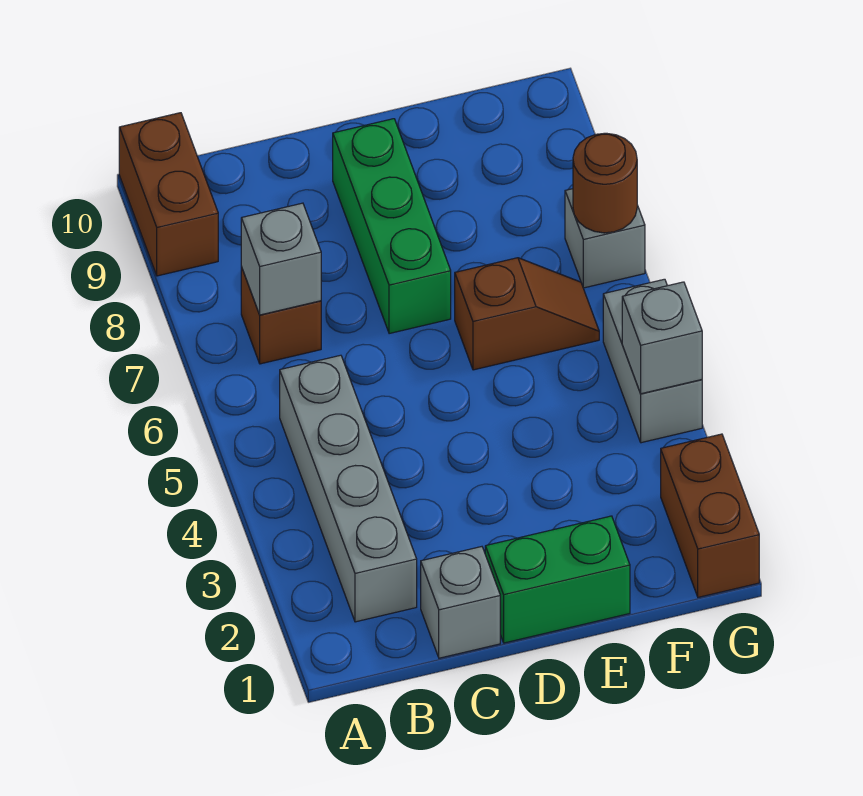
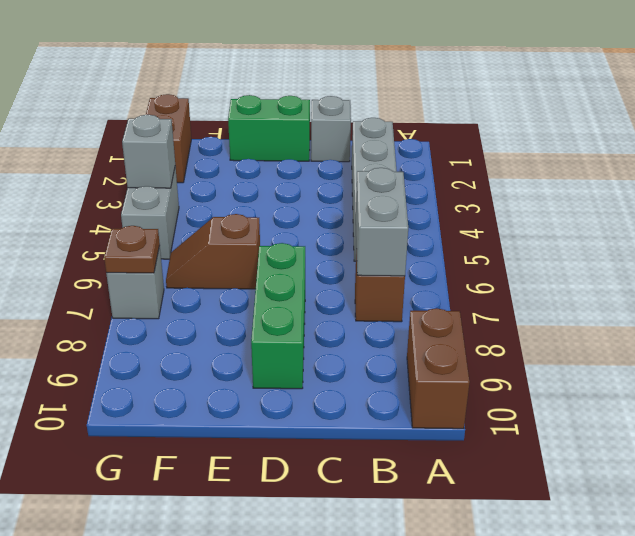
grey 1x1 brick [241,203,321,315] -> grey 1x2 brick [356,168,408,276]
brown 1x1 round brick [573,133,637,233] -> brown 1x1 plate [104,226,160,273]

